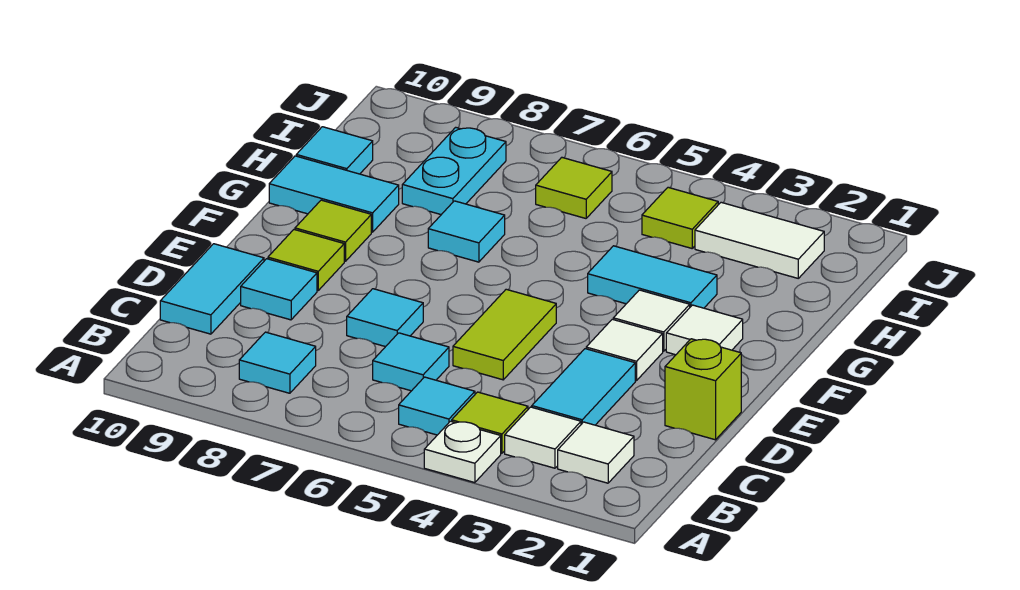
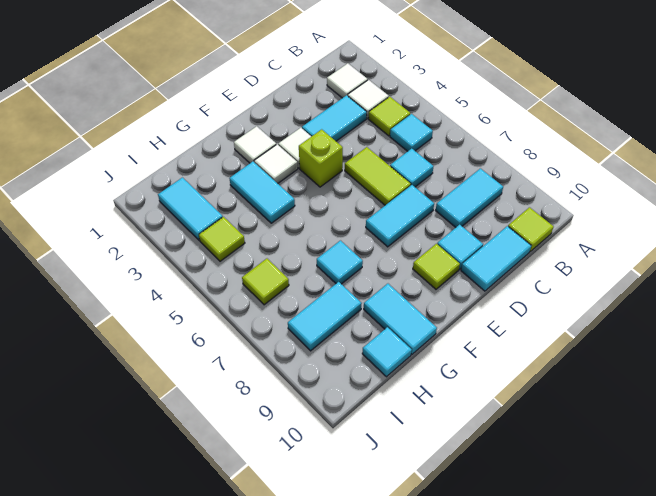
white 1x1 plate [424,421,501,483] -> none
cyan 1x1 tile [239,332,316,393] -> cyan 1x2 tile [436,169,503,227]
lime 1x1 brick [665,339,741,440] -> lime 1x1 brick moved to [299,129,343,187]
lime 1x2 tile [453,289,556,380] -> lime 1x2 tile turned to [345,147,411,205]
cyan 1x1 tile [347,289,423,347] -> cyan 1x2 tile [366,185,434,247]
lime 1x1 tile [295,200,371,261] -> lime 1x1 tile moved to [508,207,554,251]
cyan 1x2 plate [402,127,506,215] -> cyan 1x2 tile [288,282,362,351]
white 1x2 tile [695,202,824,278] -> cyan 1x2 tile [158,178,223,241]

